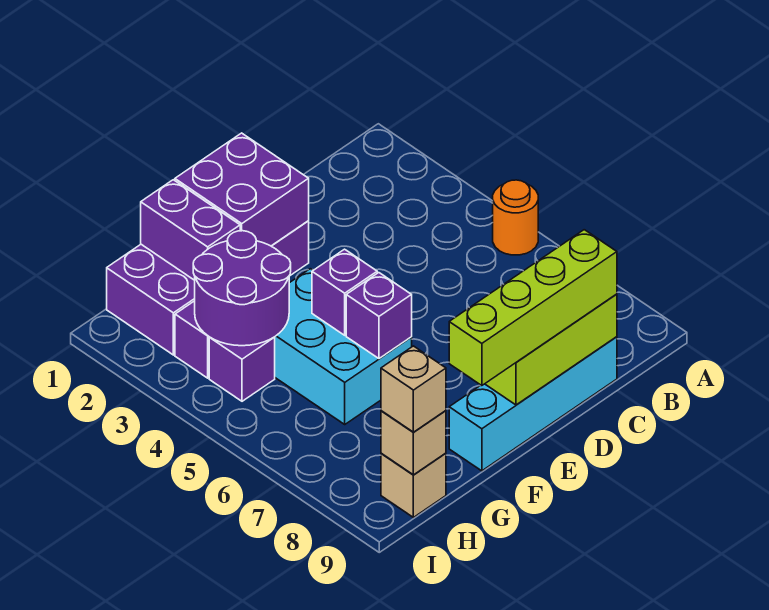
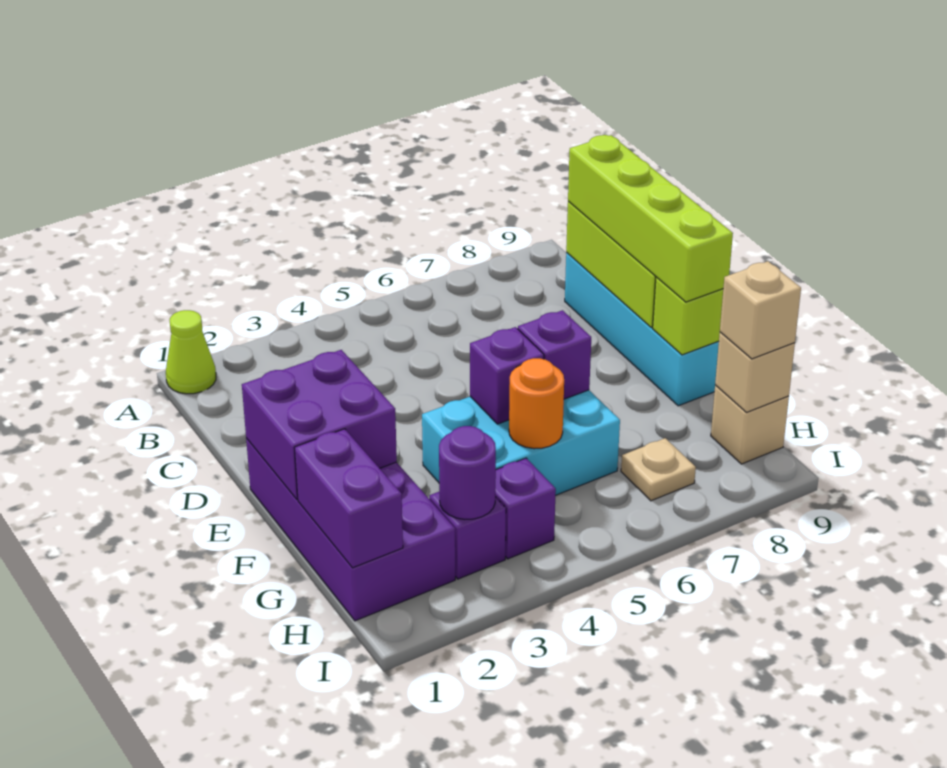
none -> lime 1x1 cone [166,310,216,394]
orange 1x1 round brick [493,180,538,255] -> orange 1x1 round brick moved to [509,358,564,449]
none -> lime 1x1 brick [653,277,723,355]
purple 1x2 brick [141,180,240,280] -> purple 1x2 brick turned to [294,429,403,568]
purple 2x2 round brick [193,231,291,346] -> purple 1x1 round brick [439,426,496,519]
none -> tan 1x1 plate [621,438,696,501]

